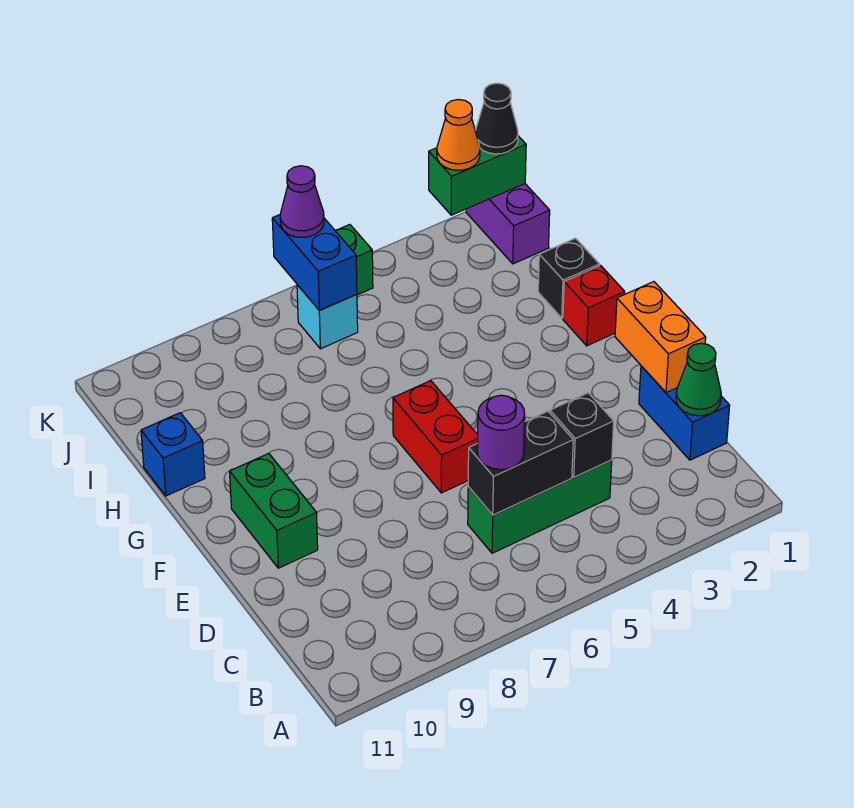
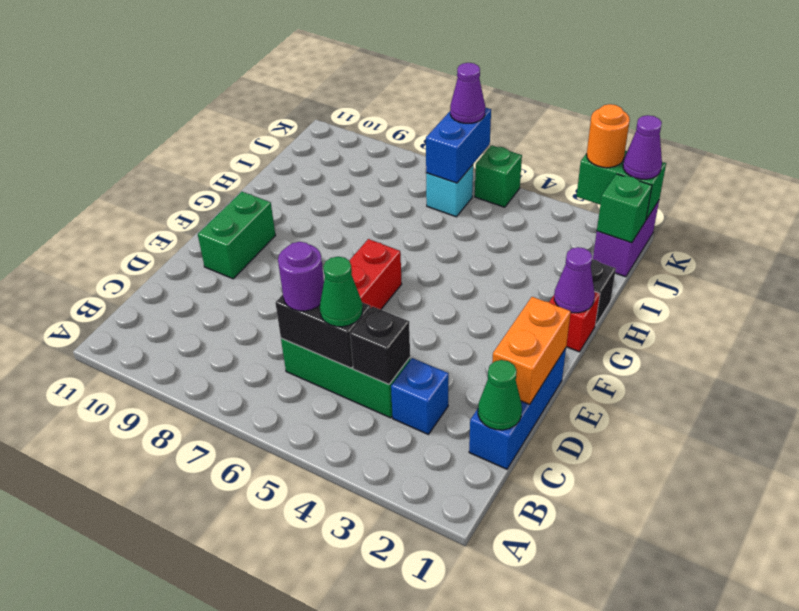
blue 1x2 brick [639,366,730,460] -> blue 1x3 brick [469,348,566,469]
none -> green 1x1 cone [320,257,363,327]
none -> purple 1x1 cone [554,247,595,313]
blue 1x1 brick [141,413,205,496] -> blue 1x1 brick moved to [391,358,449,434]
none -> green 1x1 brick [597,174,652,243]
black 1x1 cone [475,83,518,154] -> purple 1x1 cone [623,115,662,179]
orange 1x1 cone [437,99,480,170] -> orange 1x1 round brick [587,104,630,168]

